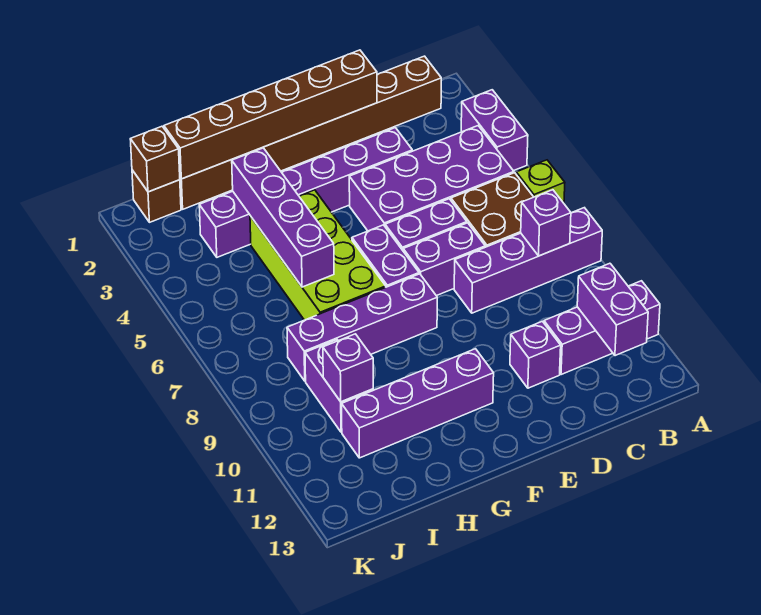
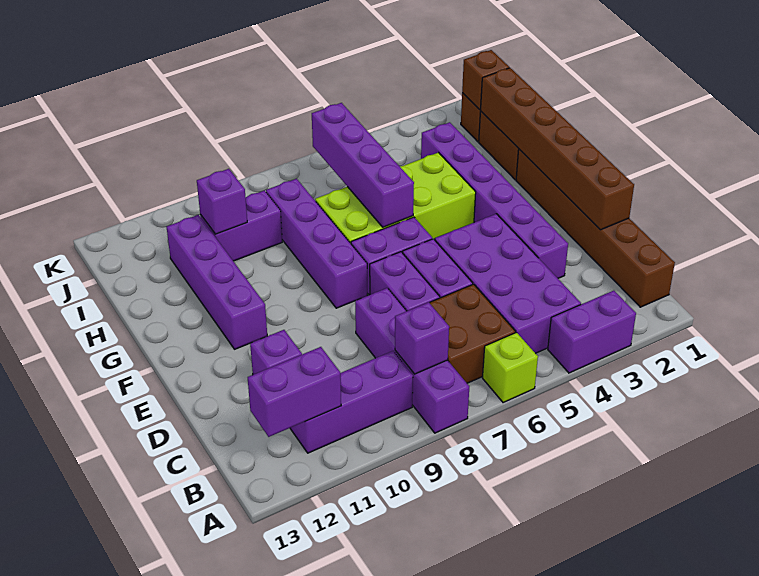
purple 1x3 brick [544,281,660,375] -> purple 1x3 brick turned to [290,351,413,453]
purple 1x4 brick [232,148,334,287] -> purple 1x4 brick turned to [312,103,414,227]

